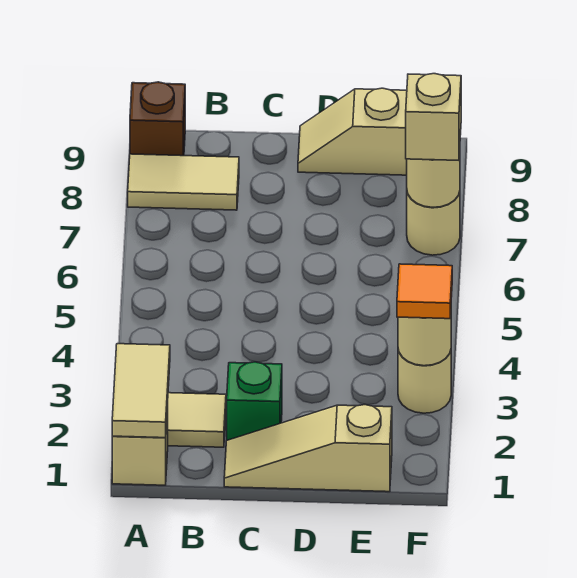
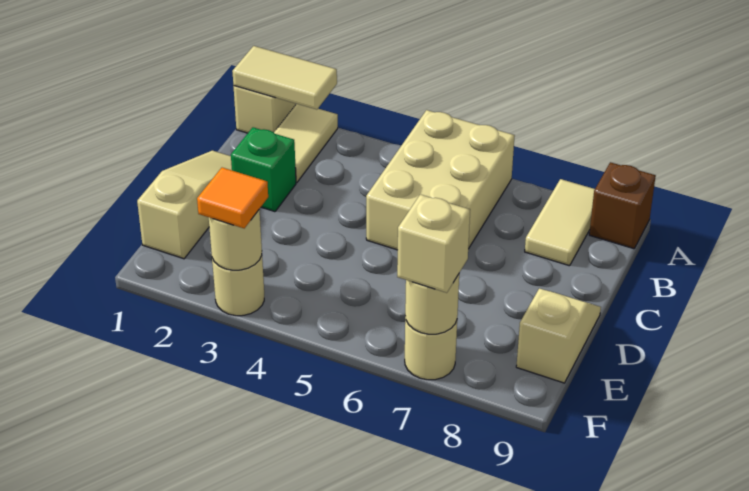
none -> tan 2x3 brick [366,110,515,250]

